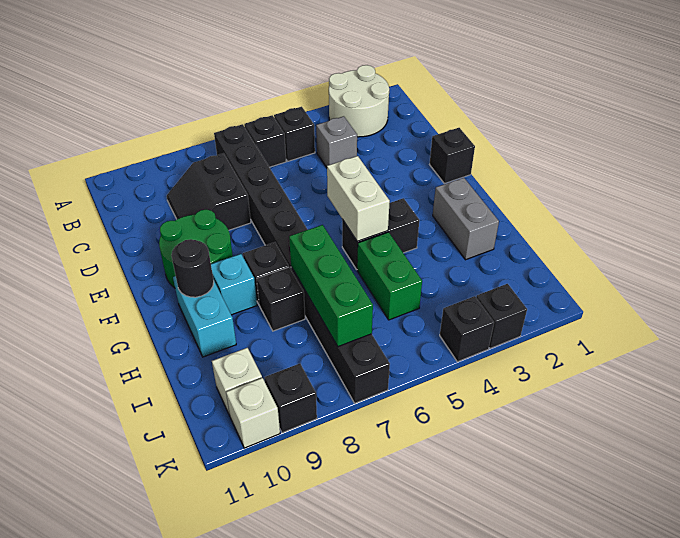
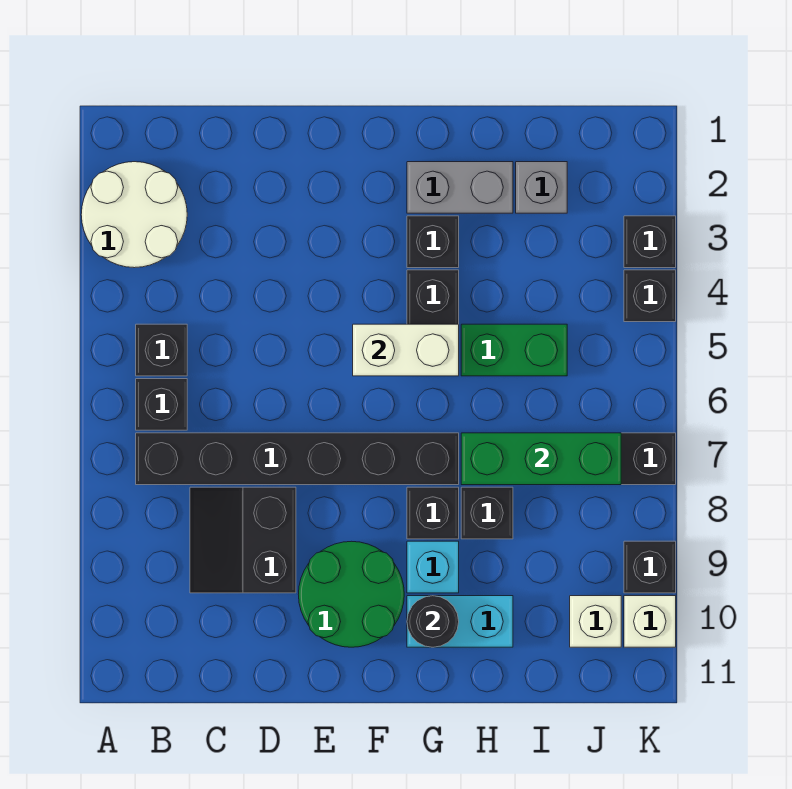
grey 1x1 brick [316,116,357,168] -> grey 1x1 brick moved to [516,162,567,213]
black 2x2 slope [167,153,251,230] -> black 2x2 slope turned to [190,487,296,593]
black 1x1 brick [430,128,475,184] -> black 1x1 brick moved to [407,216,459,268]

